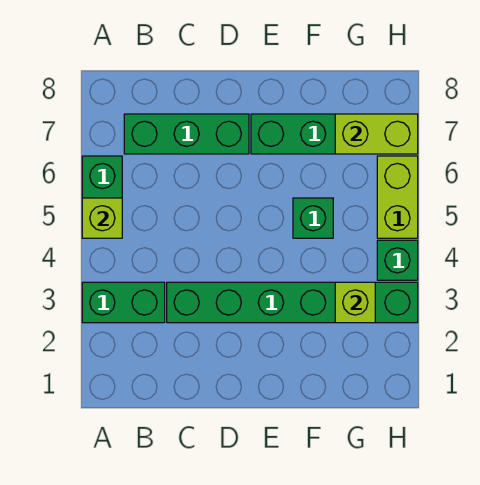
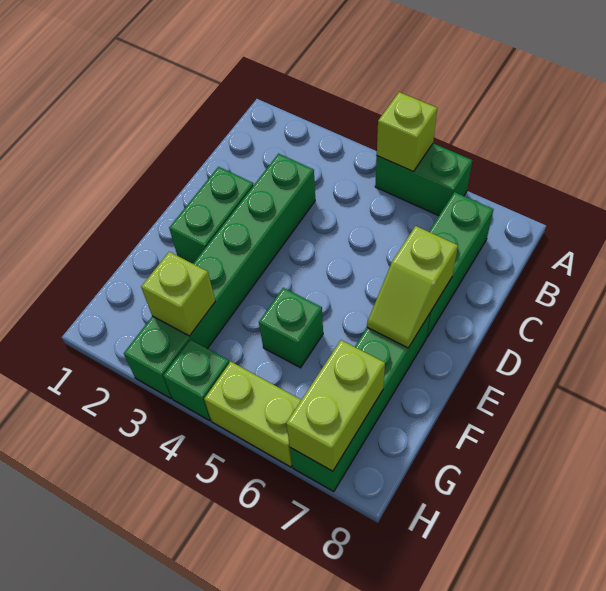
green 1x2 brick [82,282,165,323] -> green 1x2 brick moved to [169,167,254,264]
none -> lime 1x2 slope [367,226,458,348]

